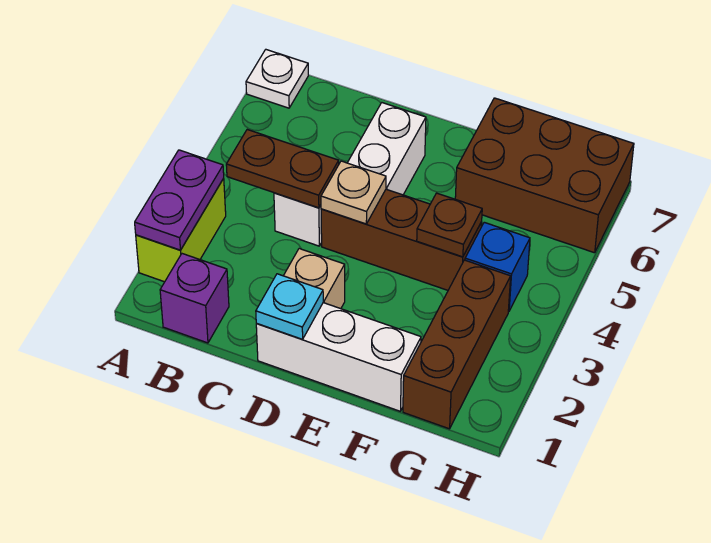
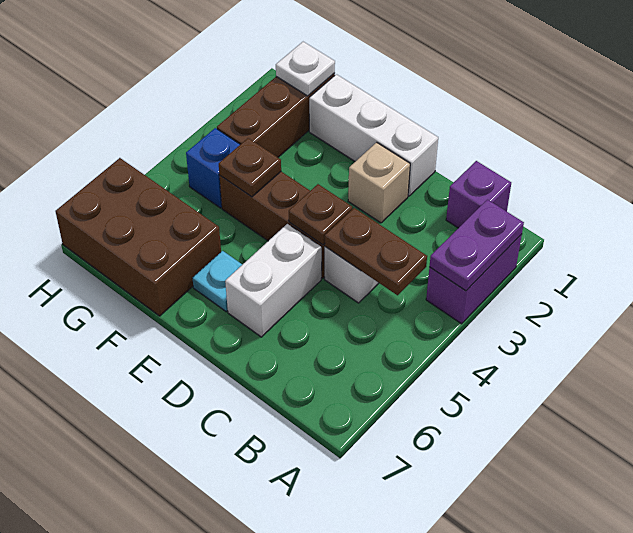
lime 1x2 brick [136,179,226,282] -> purple 1x2 brick [426,234,522,324]
white 1x1 plate [246,50,308,108] -> white 1x1 plate moved to [276,42,335,96]
cyan 1x1 plate [256,274,323,339] -> cyan 1x1 plate moved to [193,251,242,312]
tan 1x1 plate [321,161,386,224] -> brown 1x1 plate [289,184,352,245]

